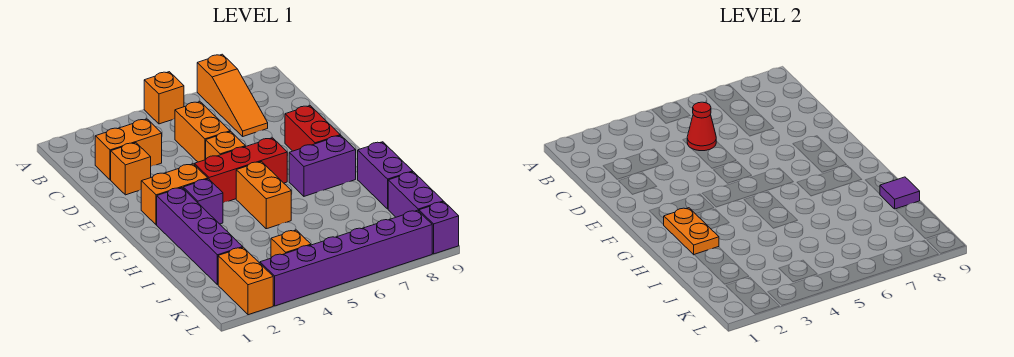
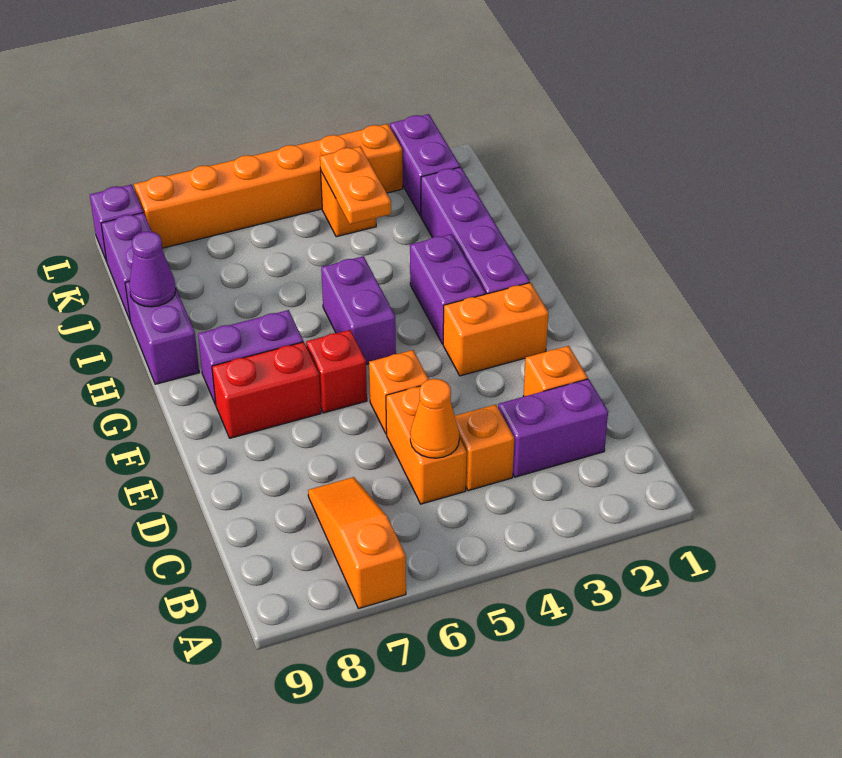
orange 1x1 brick [144,72,184,124] -> orange 1x1 brick moved to [455,405,514,491]
orange 1x2 brick [95,119,162,180] -> purple 1x2 brick [498,379,608,477]
red 1x1 cone [687,102,716,151] -> orange 1x1 cone [410,379,459,458]
red 1x2 brick [285,106,340,151] -> red 1x2 brick turned to [212,342,321,438]
red 1x3 brick [194,138,287,203] -> red 1x1 brick [306,330,367,413]
orange 1x2 plate [663,208,719,255] -> orange 1x2 plate moved to [320,146,391,224]
purple 1x1 brick [183,179,223,224] -> purple 1x2 brick [410,234,485,344]
orange 1x2 brick [236,162,291,229] -> purple 1x2 brick [321,256,396,365]
purple 1x1 tile [880,177,920,209] -> purple 1x1 cone [129,231,176,307]
orange 1x2 brick [218,247,273,315] -> purple 1x2 brick [390,114,460,216]
purple 1x6 brick [260,210,432,306] -> orange 1x6 brick [134,124,403,248]

